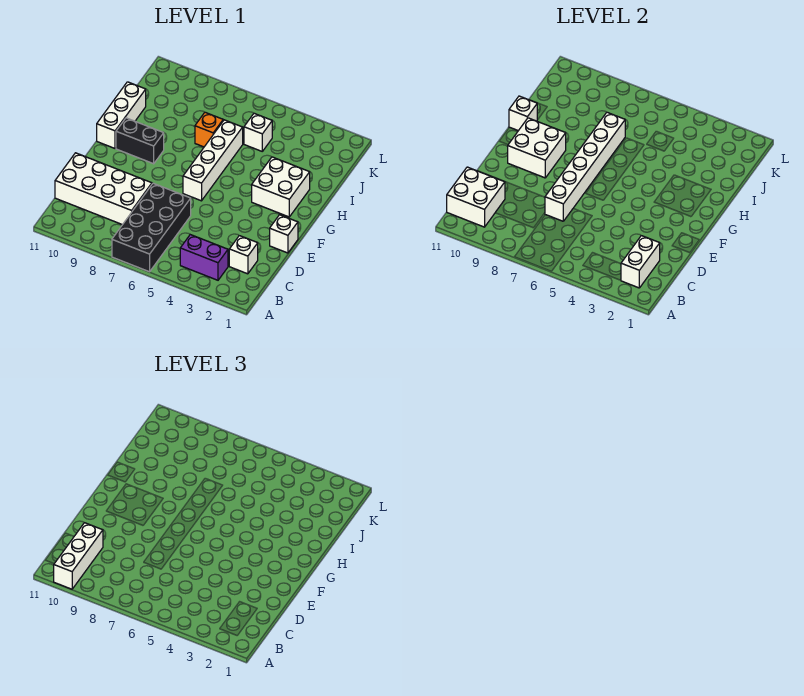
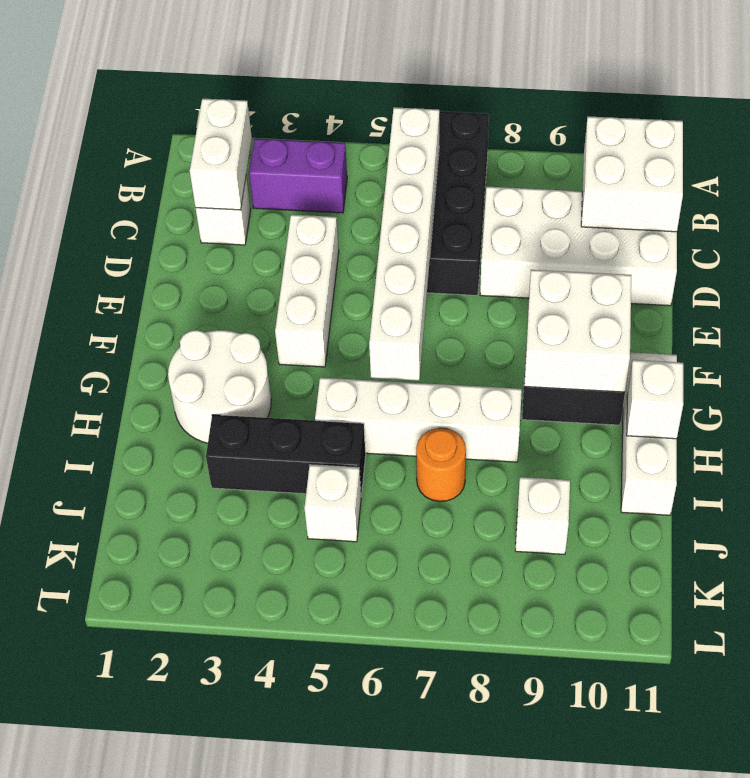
white 1x3 brick [54,523,103,589] -> white 1x3 brick moved to [275,215,339,367]
white 1x6 brick [545,112,625,221] -> white 1x6 brick moved to [369,107,439,381]
white 1x1 brick [270,215,298,253] -> white 1x1 brick moved to [515,477,570,554]
white 1x4 brick [183,120,243,201] -> white 1x4 brick turned to [315,378,522,462]
white 2x2 brick [252,157,310,217] -> white 2x2 round brick [168,330,271,443]
none -> black 1x3 brick [206,415,366,496]
orange 1x1 brick [195,112,223,147] -> orange 1x1 round brick [416,428,466,502]

